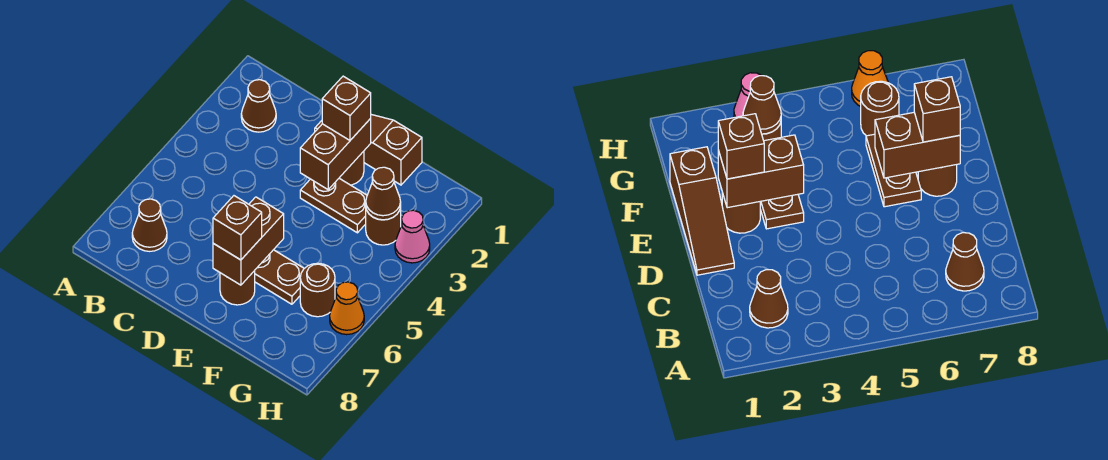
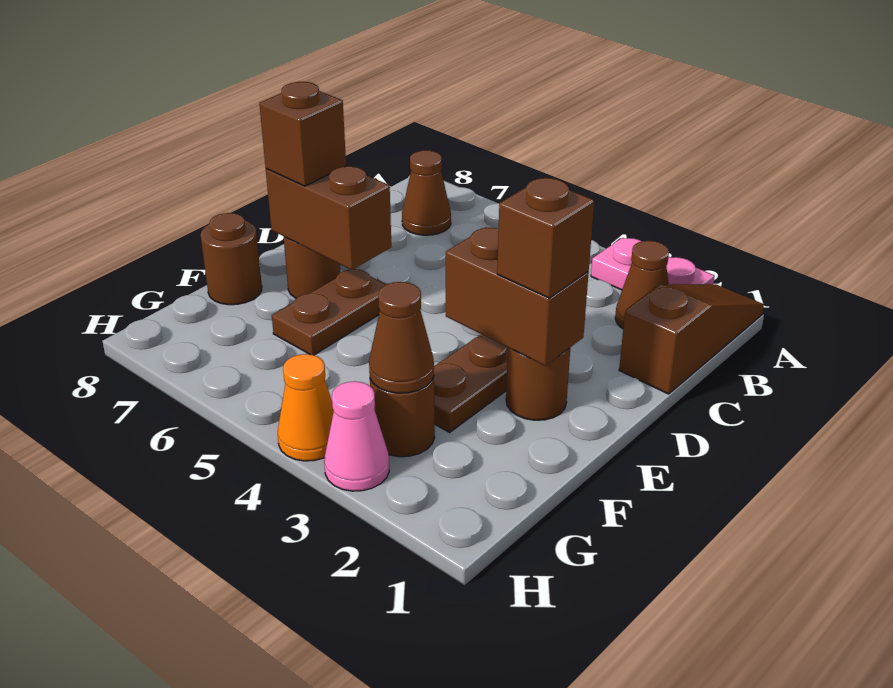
none -> pink 1x2 plate [591,238,715,290]
brown 1x3 slope [315,115,422,185] -> brown 1x3 slope moved to [619,284,764,394]
brown 1x1 round brick [300,263,335,317] -> brown 1x1 round brick moved to [201,213,262,305]
orange 1x1 cone [330,282,364,335] -> orange 1x1 cone moved to [278,354,334,461]

